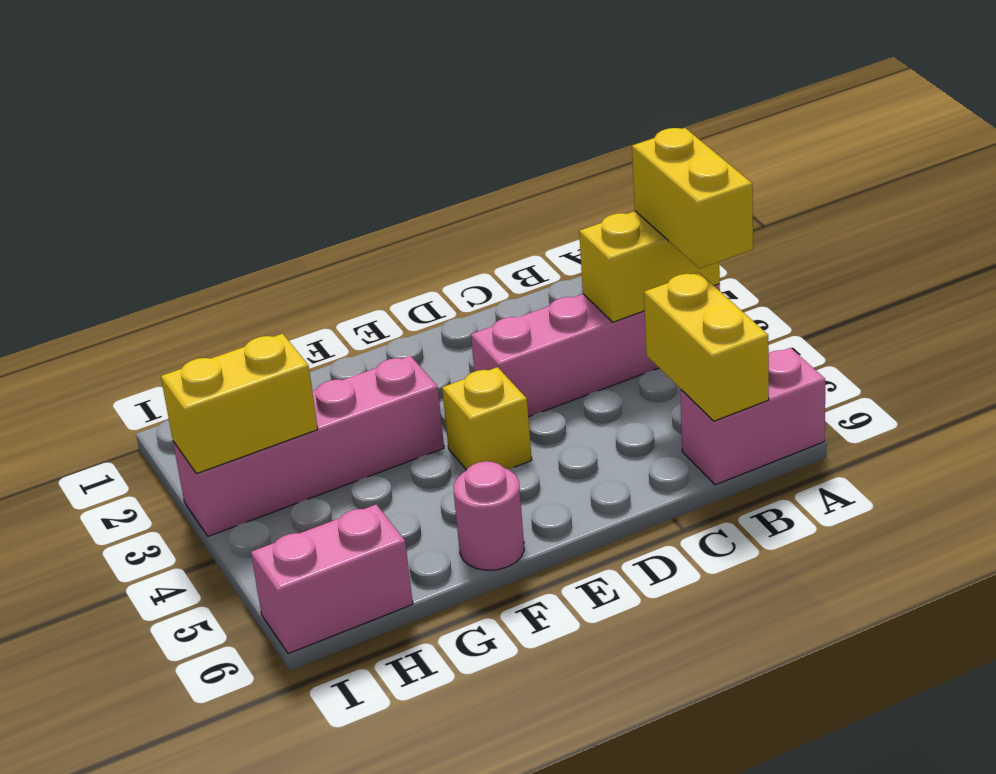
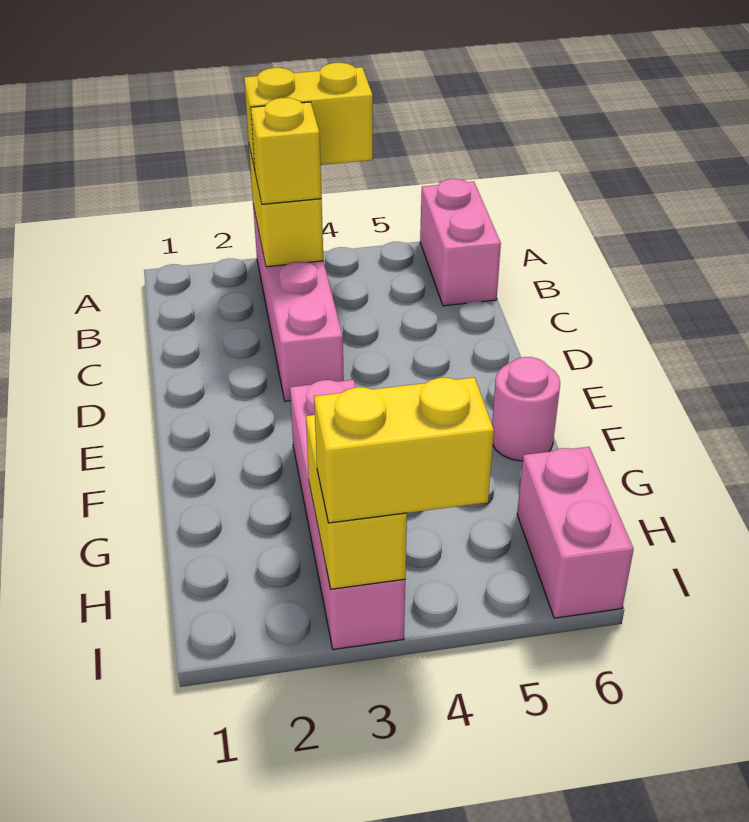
yellow 1x2 brick [644,272,769,421] -> yellow 1x2 brick moved to [314,377,494,523]
yellow 1x1 brick [442,367,532,470] -> yellow 1x1 brick moved to [251,98,322,204]

